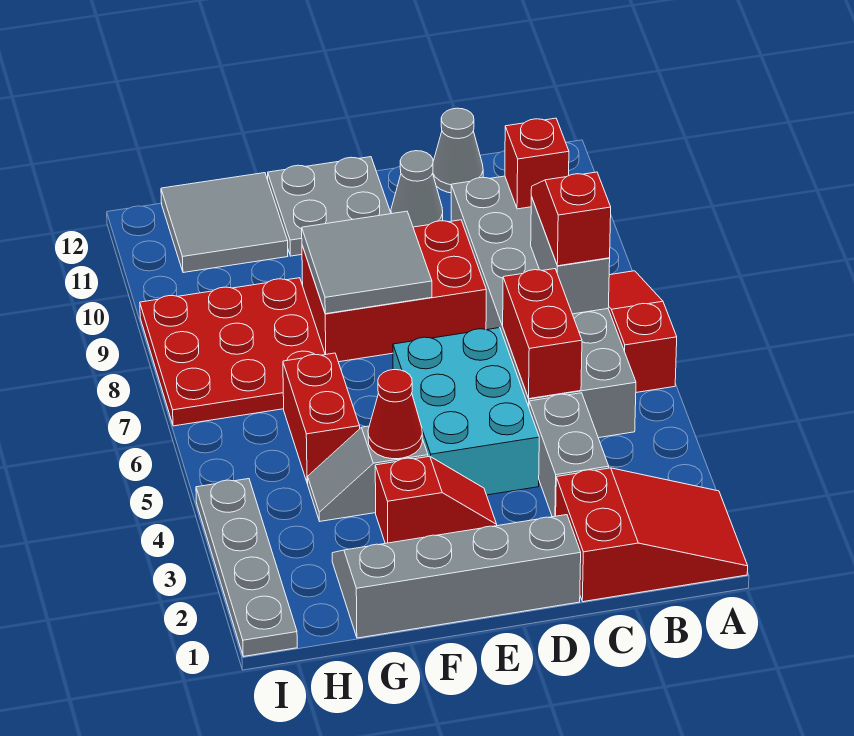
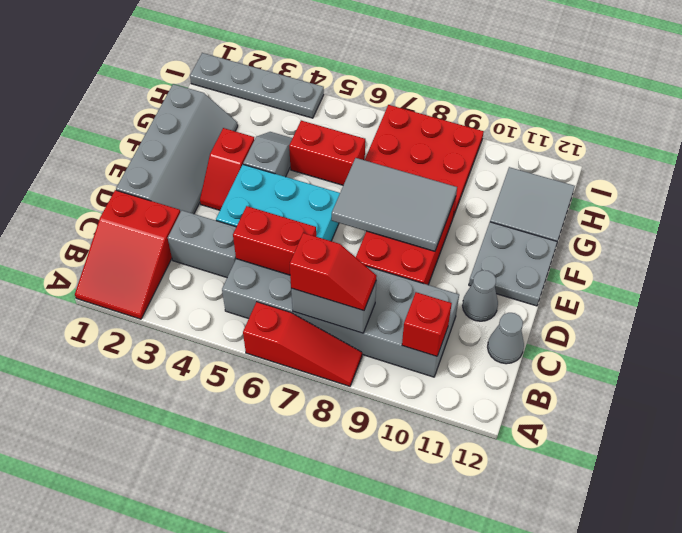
grey 2x2 tile [302,211,432,314] -> grey 2x3 tile [332,158,457,251]
red 1x1 cone [368,370,422,459] -> none

